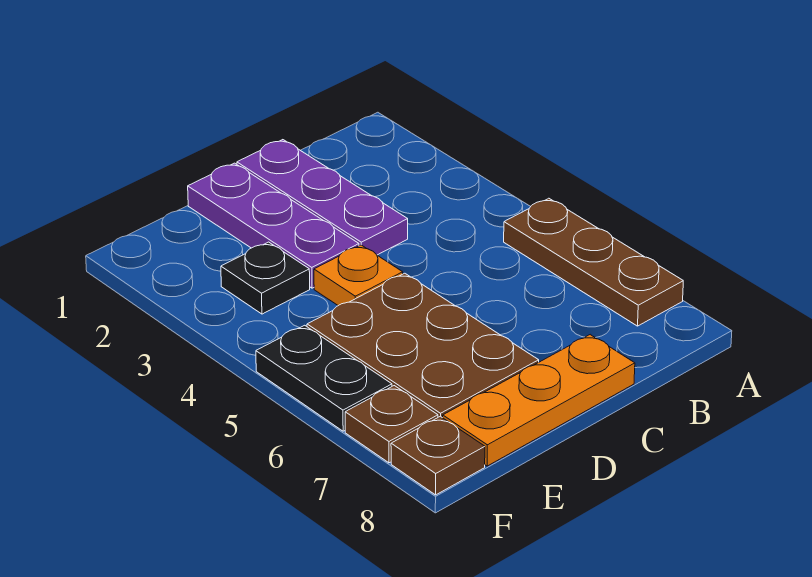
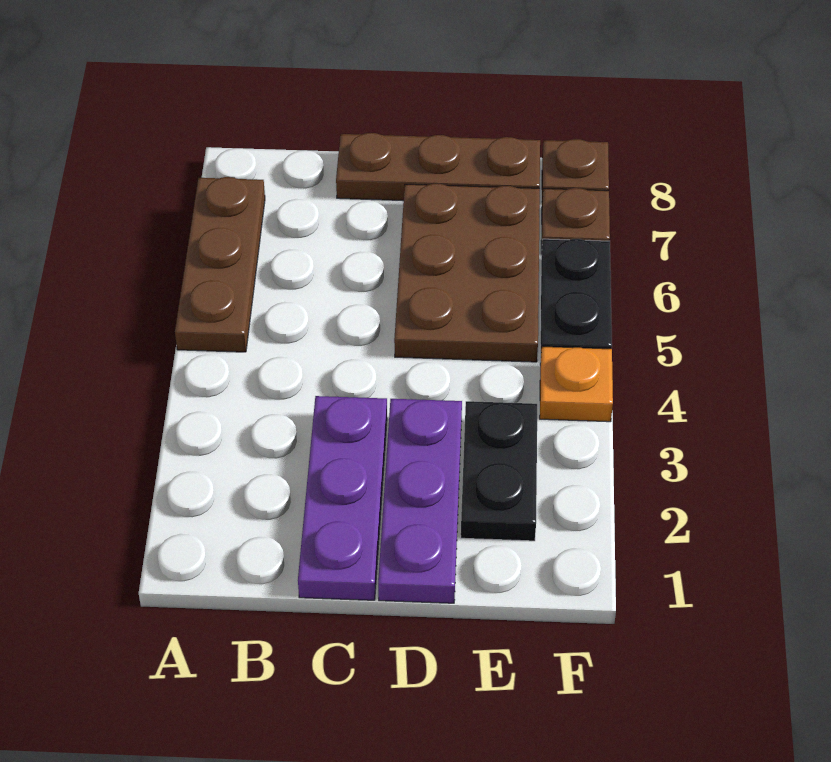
orange 1x3 plate [443,335,635,466] -> brown 1x3 plate [336,133,540,201]
orange 1x1 plate [314,245,403,306] -> orange 1x1 plate moved to [540,346,613,422]
black 1x1 plate [221,242,310,314] -> black 1x2 plate [461,401,537,541]

